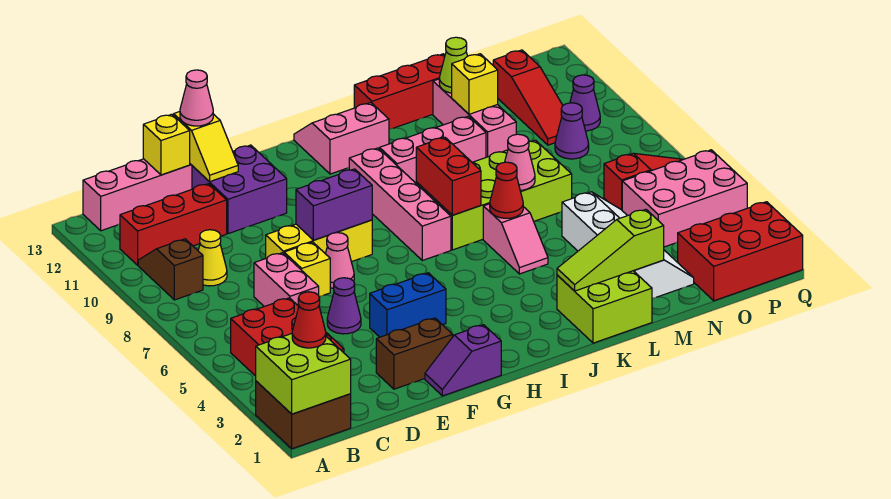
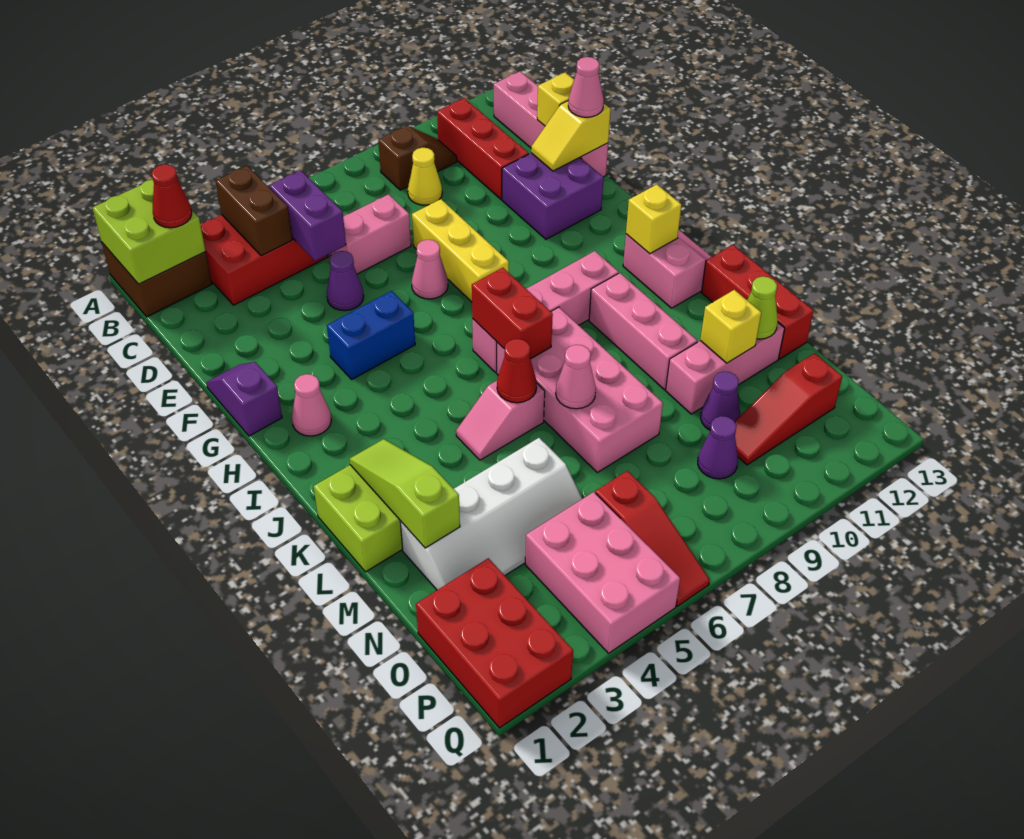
brown 1x2 brick [376,318,453,389] -> brown 1x2 brick moved to [216,166,292,256]
yellow 1x1 brick [284,242,330,296] -> yellow 1x1 brick moved to [626,185,681,254]
blue 1x2 brick [370,273,446,337] -> blue 1x2 brick turned to [327,291,415,379]
purple 1x2 brick [296,169,372,240] -> purple 1x2 brick moved to [269,170,346,261]
none -> pink 1x1 cone [292,374,331,436]
lime 2x4 brick [416,140,572,250] -> pink 2x4 brick [497,307,663,473]
red 1x2 brick [416,137,481,215] -> red 1x2 brick turned to [472,268,553,359]
purple 1x1 cone [570,75,600,131] -> purple 1x1 cone moved to [701,371,740,430]

